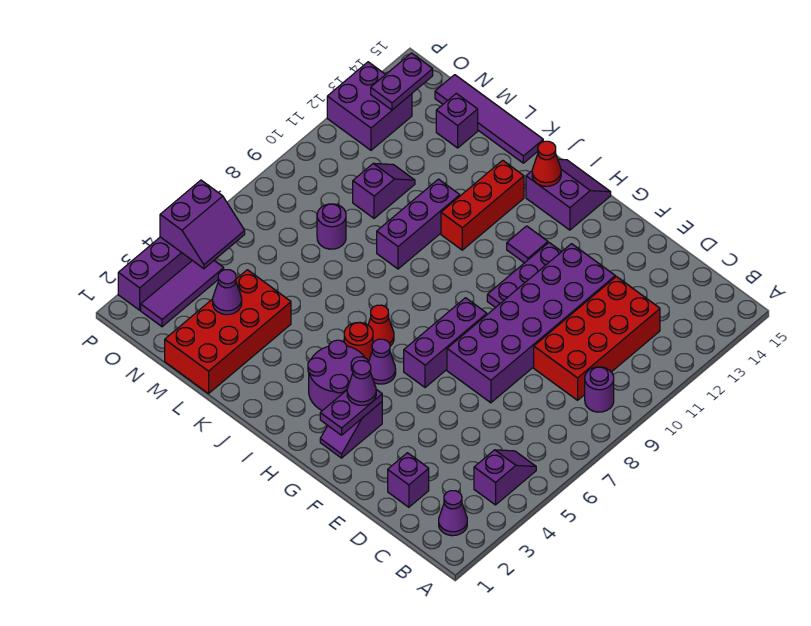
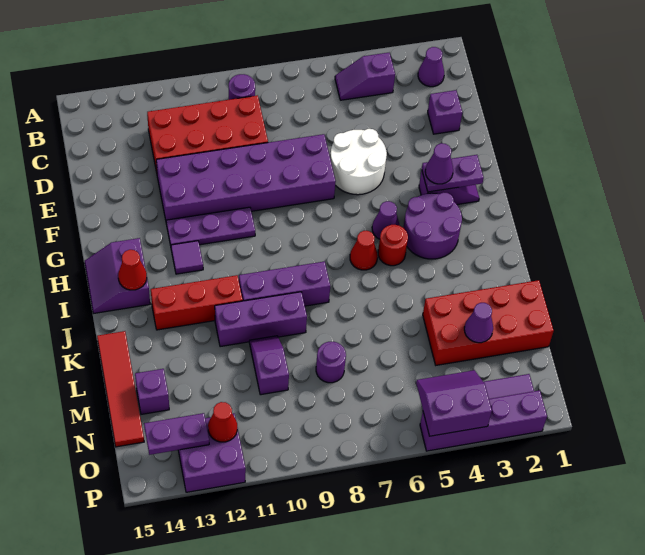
none -> white 2x2 round brick [330,129,387,195]
purple 1x3 brick [404,298,487,387] -> purple 1x3 brick moved to [239,261,330,306]
purple 1x4 tile [435,75,543,163] -> red 1x4 tile [97,331,144,447]
purple 1x2 slope [353,163,415,218] -> purple 1x2 slope turned to [249,336,289,395]
none -> red 1x1 cone [208,402,237,442]

